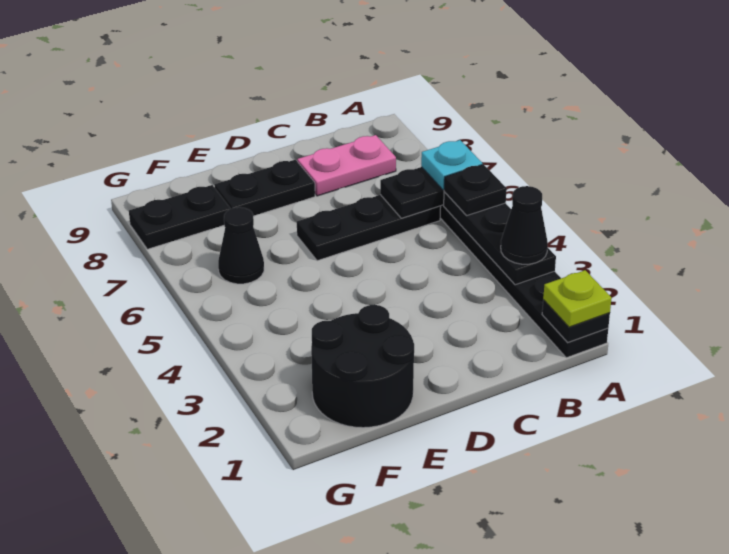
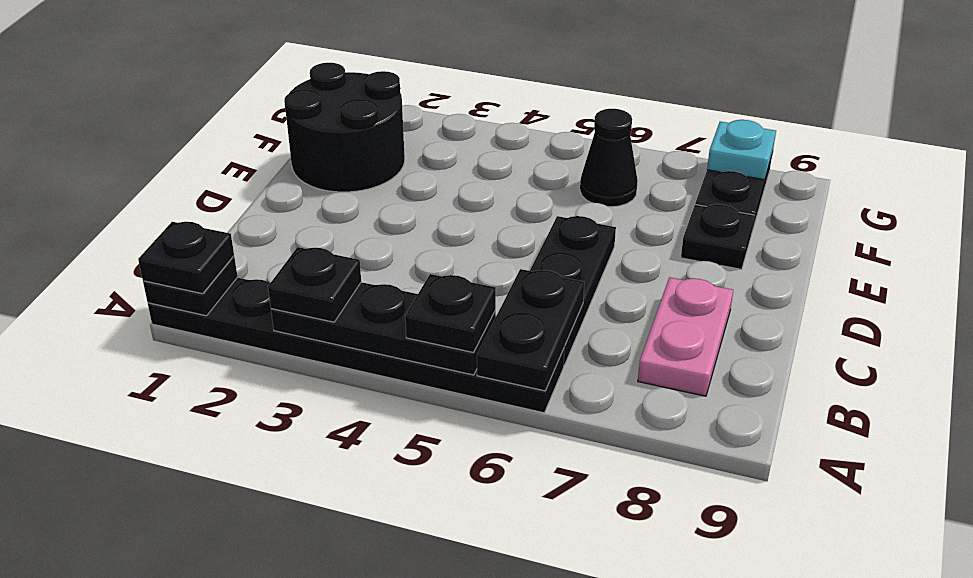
lime 1x1 plate [543,270,612,327] -> black 1x1 plate [138,222,234,294]
black 1x1 cone [501,186,548,264] -> black 1x1 plate [268,247,361,322]
cyan 1x1 plate [421,140,482,190] -> cyan 1x1 plate moved to [707,120,776,180]
black 1x2 plate [214,160,315,216] -> black 1x1 plate [681,204,755,269]

